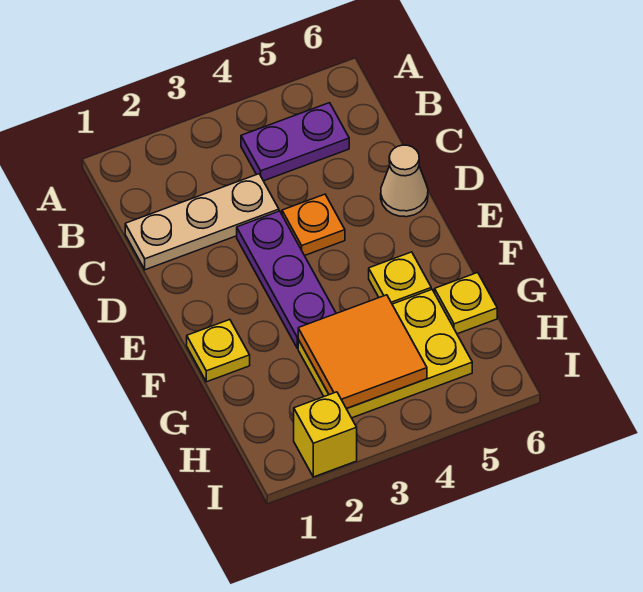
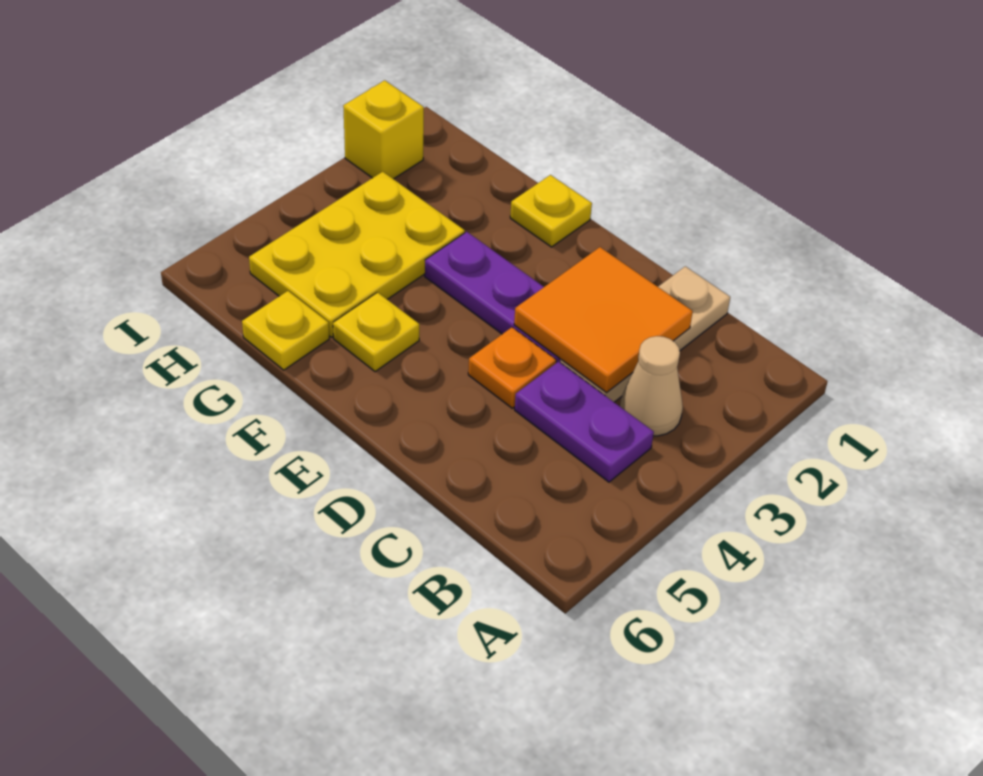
purple 1x2 plate [241,103,349,181] -> purple 1x2 plate turned to [515,362,654,482]
tan 1x1 cone [381,145,428,217] -> tan 1x1 cone moved to [620,336,683,436]
orange 2x2 tile [298,295,427,409] -> orange 2x2 tile moved to [514,247,693,393]

